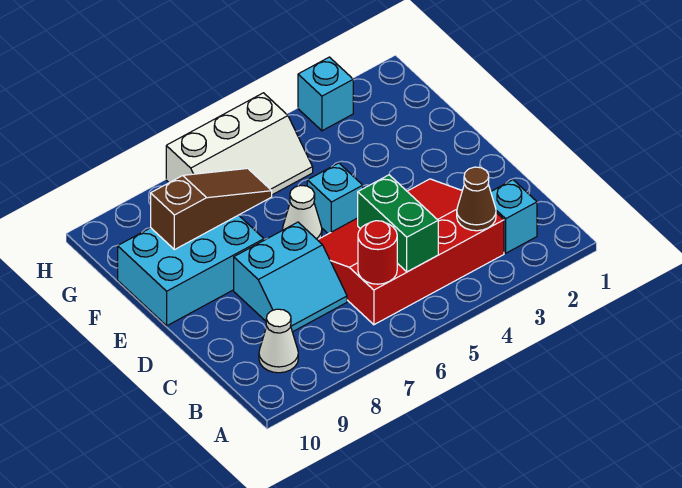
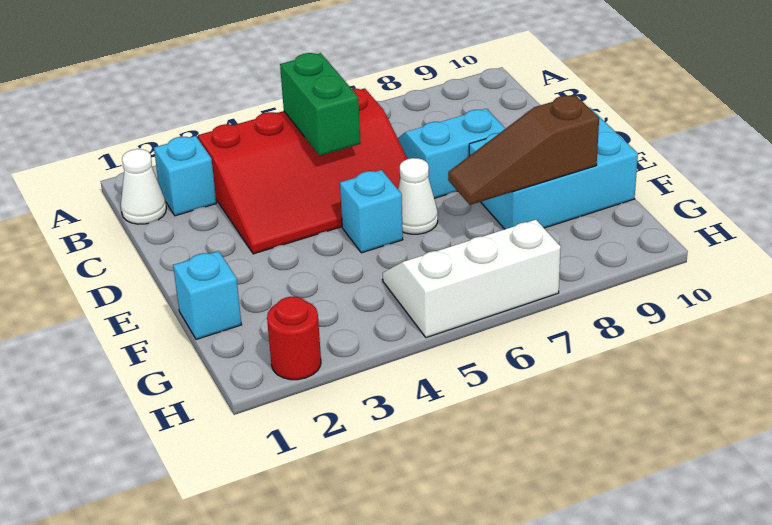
brown 1x1 cone [457,167,496,231] -> none
red 1x1 round brick [358,221,397,284] -> red 1x1 round brick moved to [267,297,321,380]
white 1x1 cone [259,309,298,373] -> white 1x1 cone moved to [121,149,166,224]
cyan 1x1 brick [298,57,353,131] -> cyan 1x1 brick moved to [173,251,242,339]

